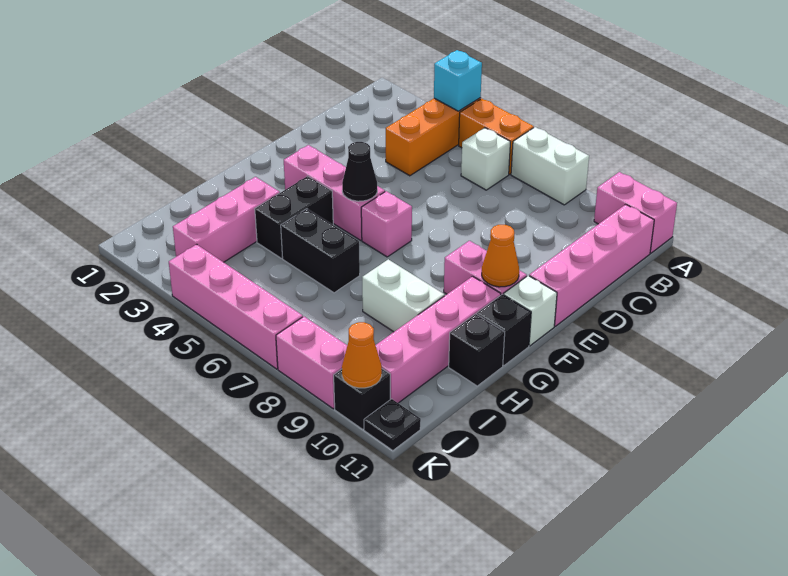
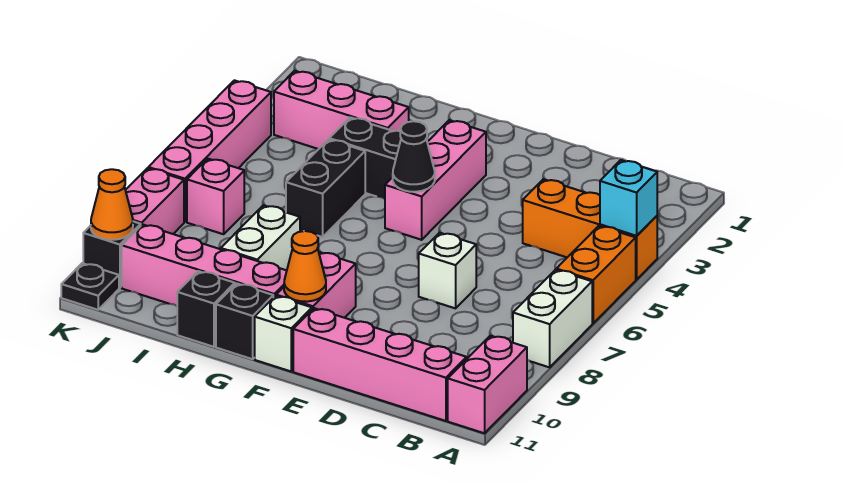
white 1x1 brick [461,128,510,190] -> white 1x1 brick moved to [419,233,476,308]
pink 1x1 brick [361,191,412,257] -> pink 1x1 brick moved to [187,159,244,234]

